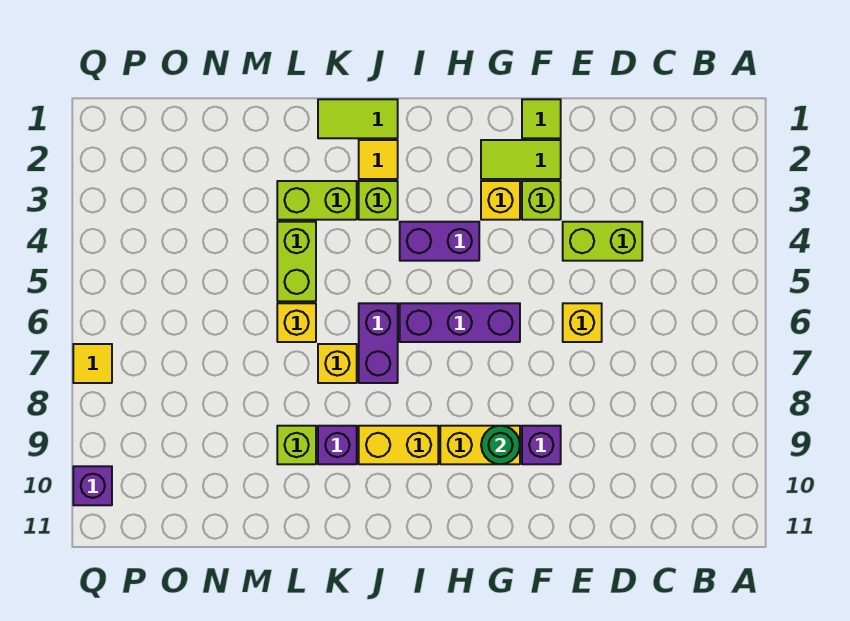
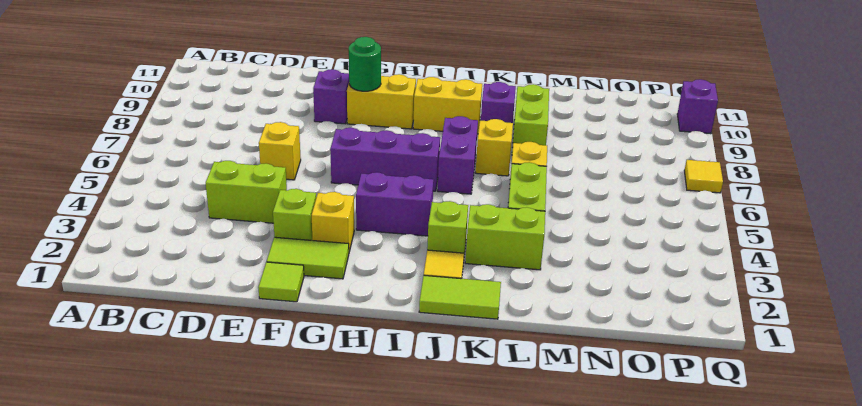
lime 1x1 brick [277,426,316,464] -> lime 1x2 brick [512,84,549,152]

